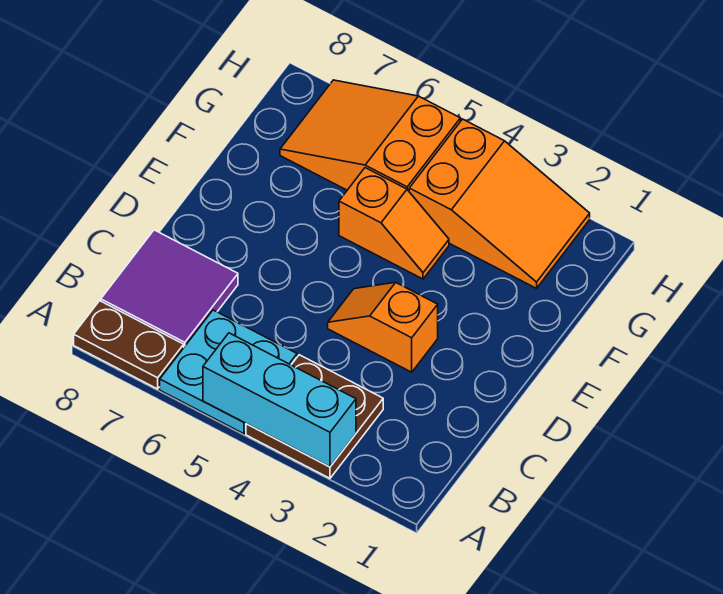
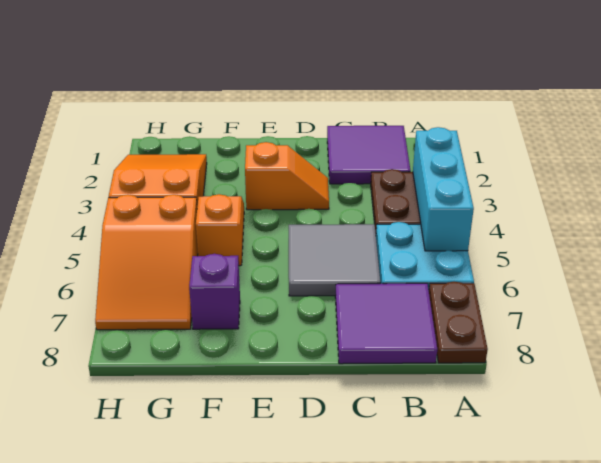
none -> purple 2x2 tile [327,126,411,184]
none -> grey 2x2 tile [289,224,380,296]
orange 1x2 slope [328,282,438,372] -> orange 1x2 slope turned to [245,142,329,210]
none -> purple 1x1 brick [189,254,240,329]

